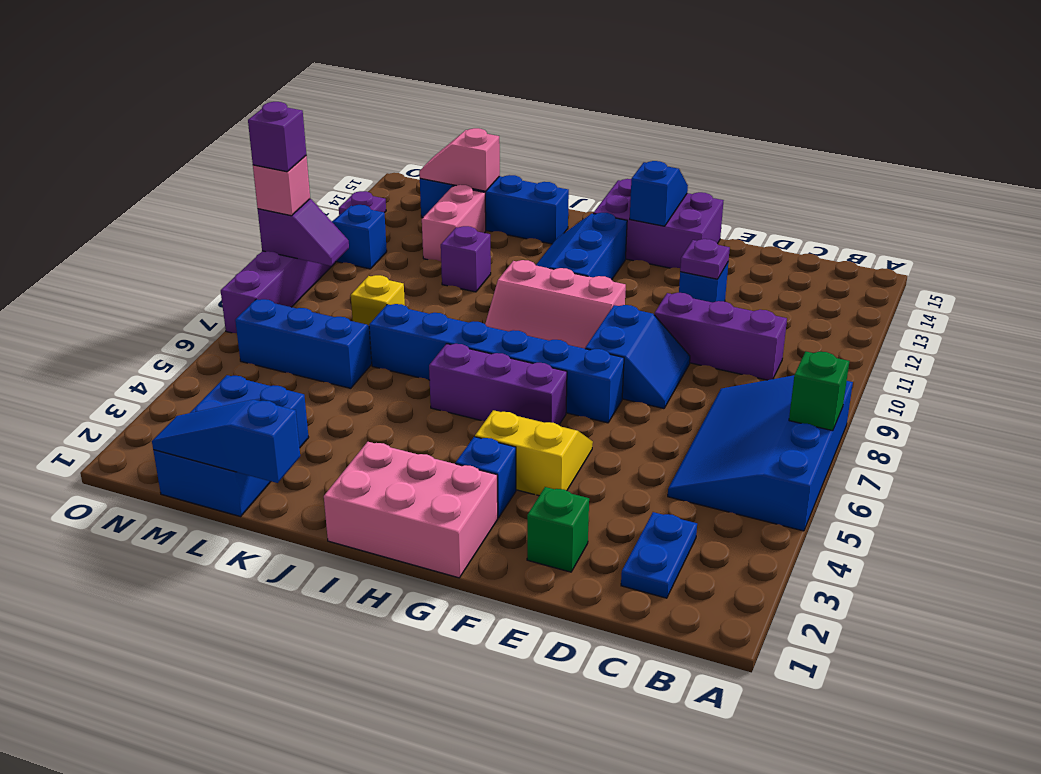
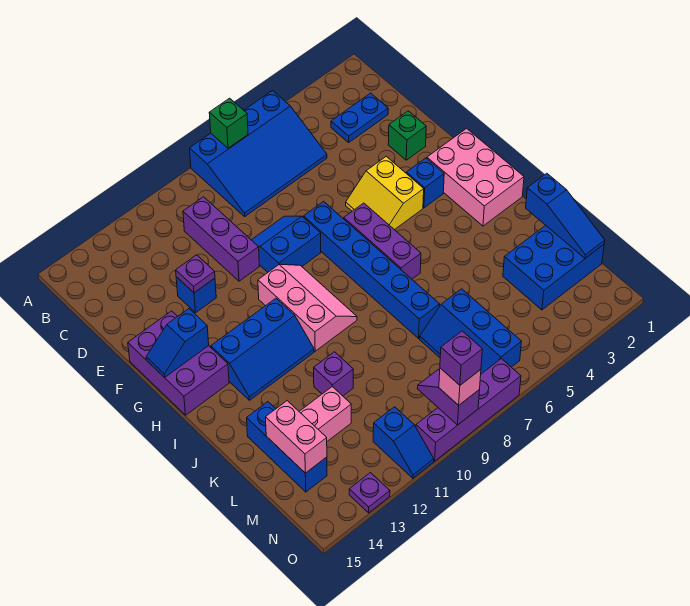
blue 1x4 brick [420,175,569,244] -> blue 1x3 brick [247,402,327,492]
yellow 1x1 brick [351,275,405,326] -> none
pink 1x2 slope [419,128,500,191] -> pink 1x2 brick [266,401,327,473]

